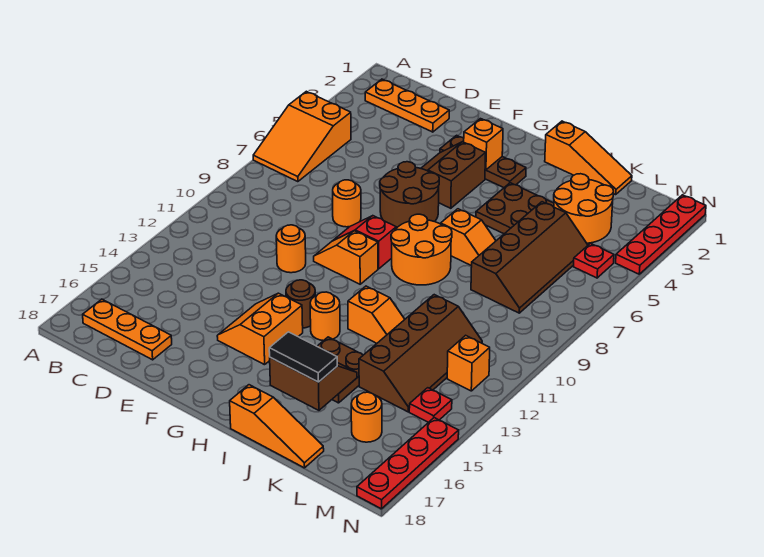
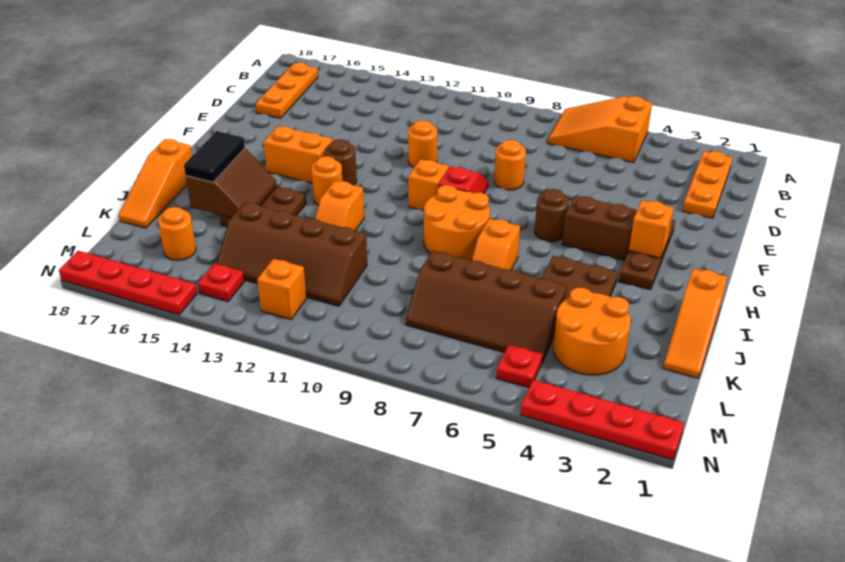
brown 2x2 round brick [380,162,439,228] -> brown 1x1 round brick [535,189,569,242]

